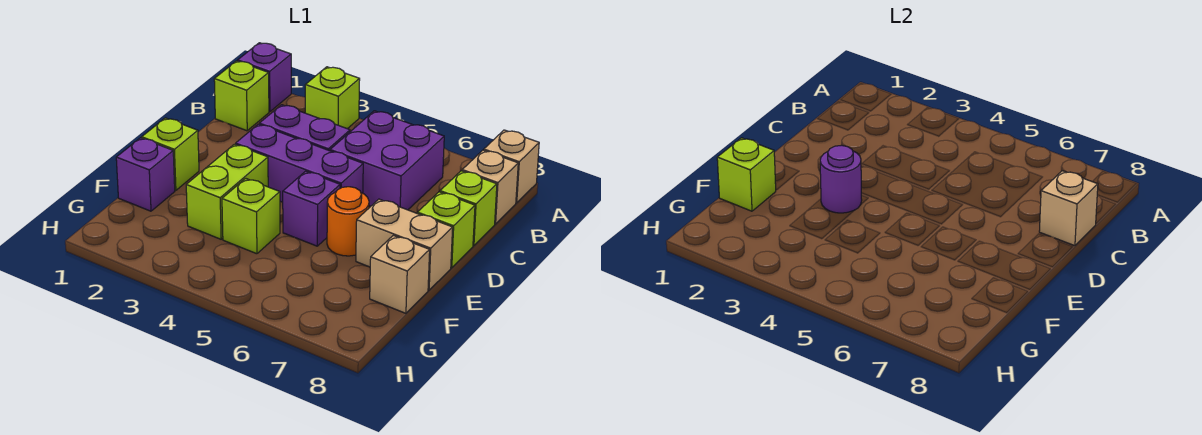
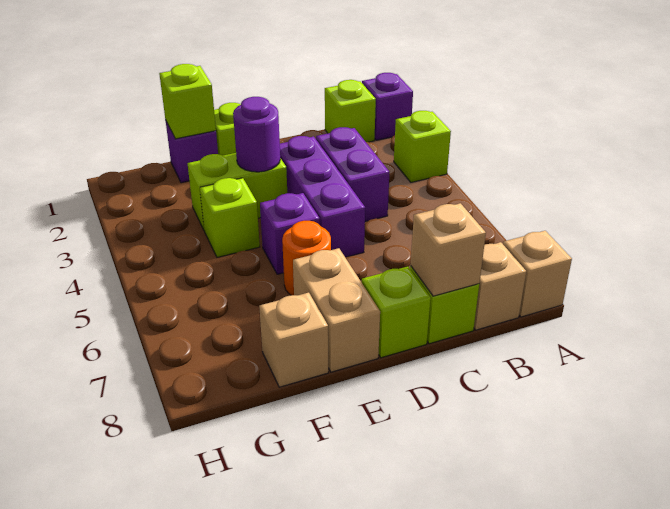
purple 2x2 brick [330,111,444,210] -> none

